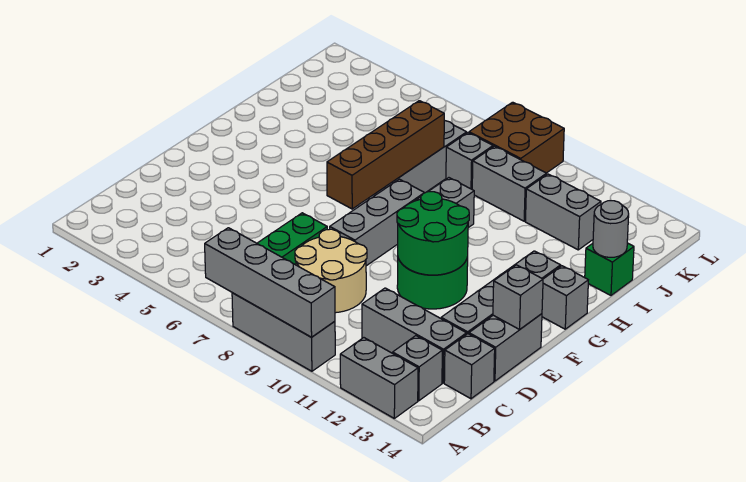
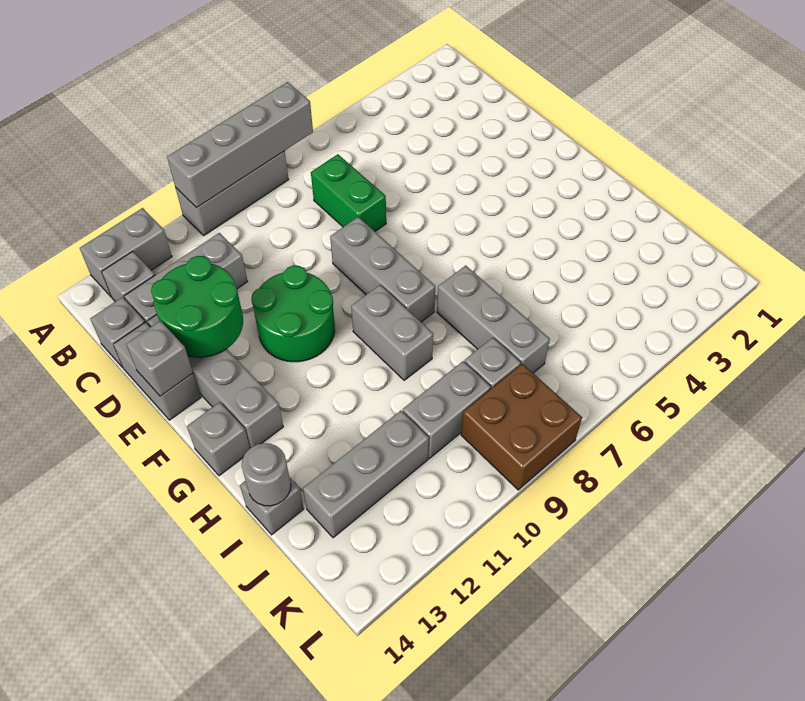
tan 2x2 round brick [295,229,367,313] -> none
green 2x2 round brick [397,192,469,275] -> green 2x2 round brick moved to [151,256,243,357]
brown 1x4 brick [327,101,444,209] -> none
green 1x1 brick [585,243,634,295] -> grey 1x1 brick [240,478,304,535]
grey 1x2 brick [525,174,601,250] -> grey 1x3 brick [303,411,429,538]

